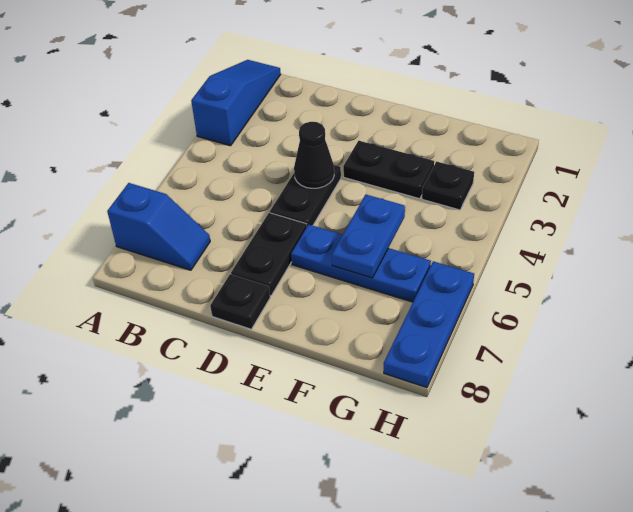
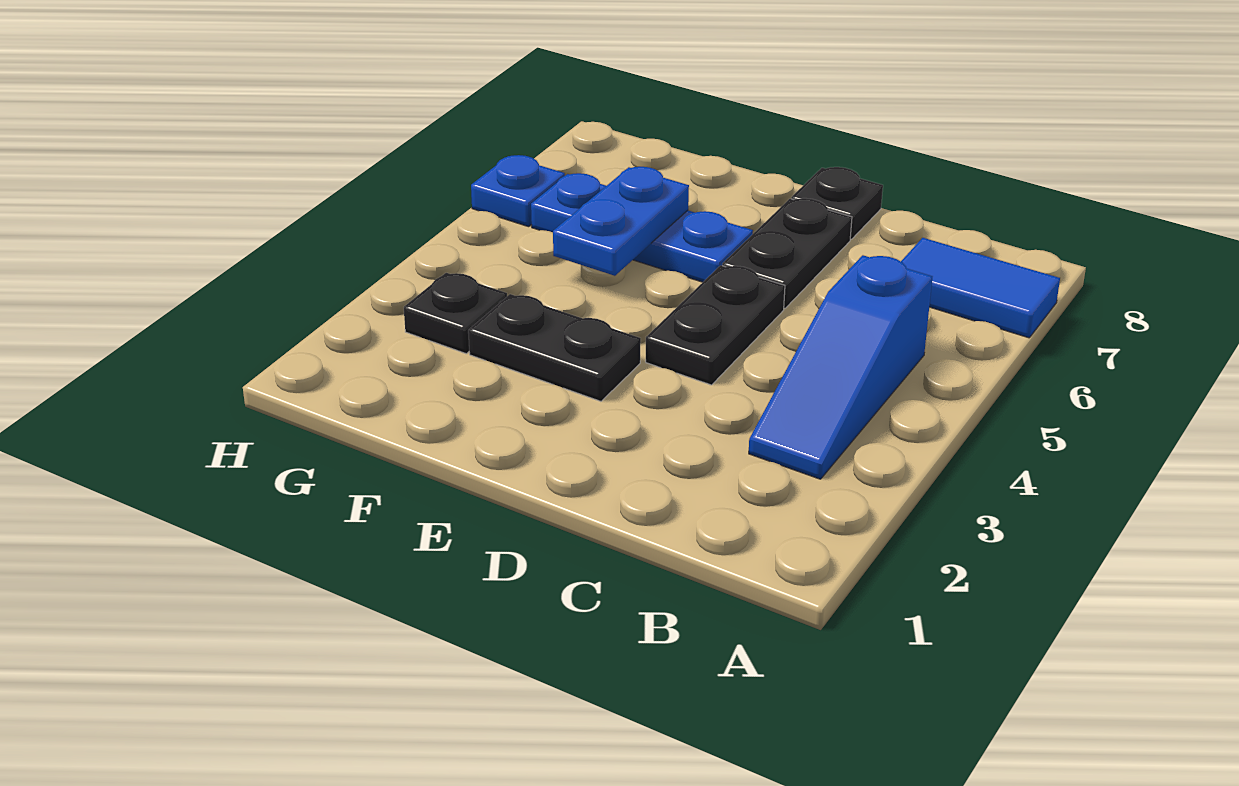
blue 1x3 slope [191,60,281,146] -> blue 1x3 slope moved to [749,255,932,479]
blue 1x2 slope [107,183,210,270] -> blue 1x2 tile [901,238,1060,338]
black 1x1 cone [294,122,334,188] -> none
blue 1x3 plate [384,261,474,388] -> blue 1x1 plate [471,155,565,227]

